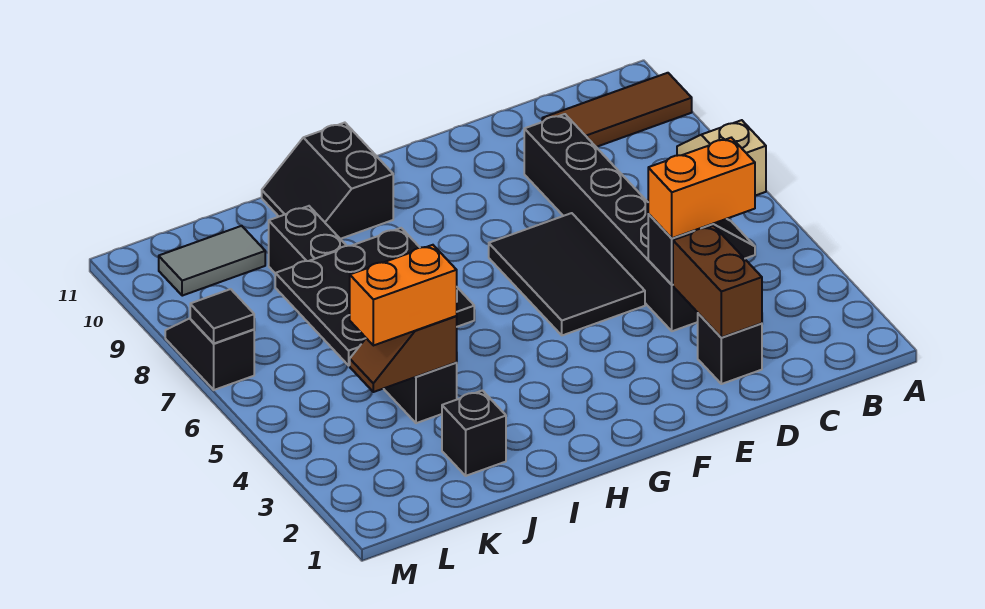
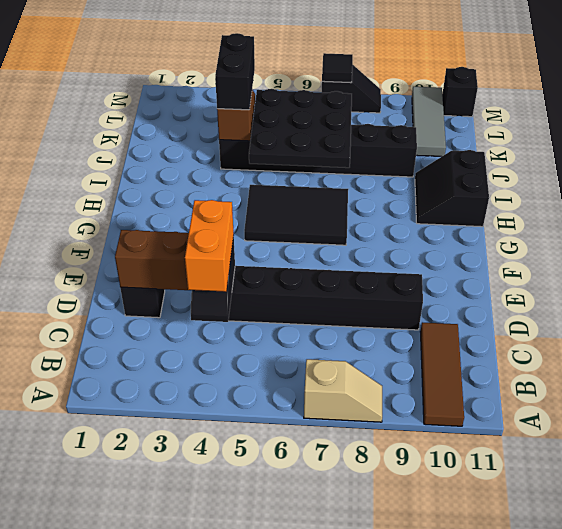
black 2x3 tile [489,213,645,335] -> black 2x3 tile moved to [244,185,348,245]
black 2x2 slope [262,123,393,239] -> black 2x2 slope turned to [415,150,489,227]
black 1x1 brick [442,391,506,476] -> black 1x1 brick moved to [442,67,478,117]
orange 1x2 brick [350,245,457,346] -> black 1x2 brick [215,33,255,110]
grey 1x2 tile [159,226,265,296] -> grey 1x3 tile [412,87,446,157]

